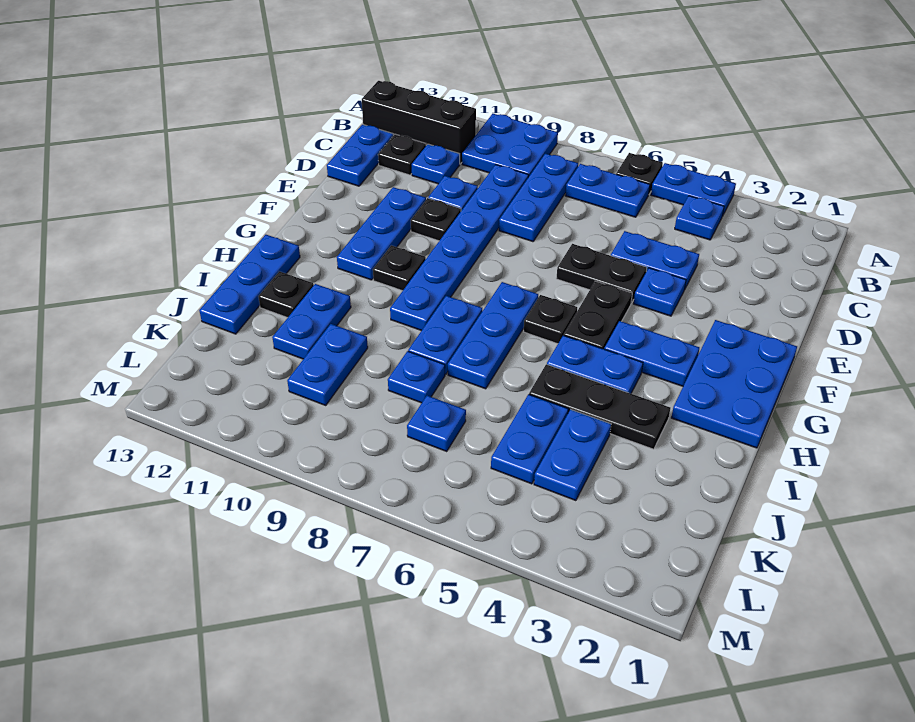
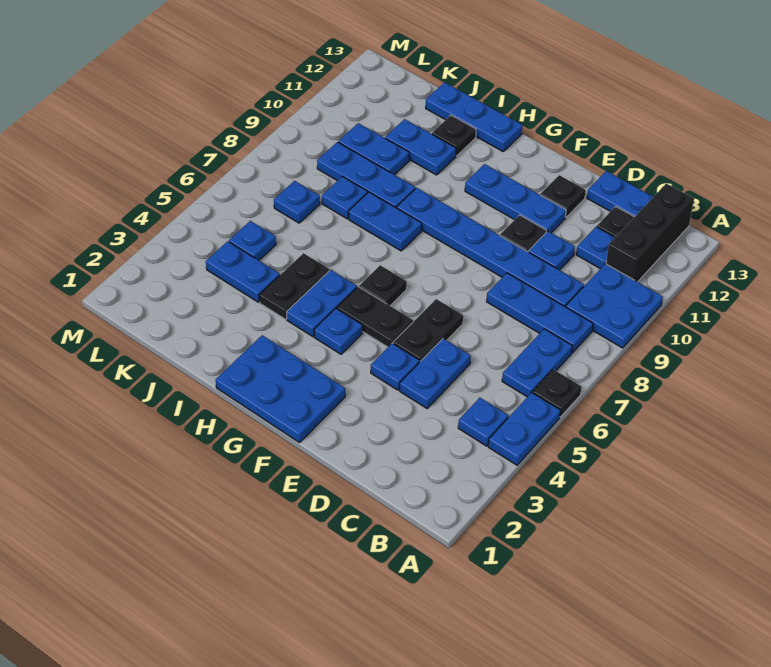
blue 1x2 plate [604,321,699,386] -> blue 1x1 plate [314,308,363,354]
blue 1x3 plate [448,282,538,389] -> blue 1x3 plate moved to [317,142,415,208]
black 1x1 plate [373,245,426,291] -> black 1x1 plate moved to [540,175,586,217]
black 1x3 plate [529,364,670,449] -> black 1x2 plate [259,253,329,319]
blue 1x2 plate [491,394,568,484] -> blue 1x1 plate [229,221,276,260]

